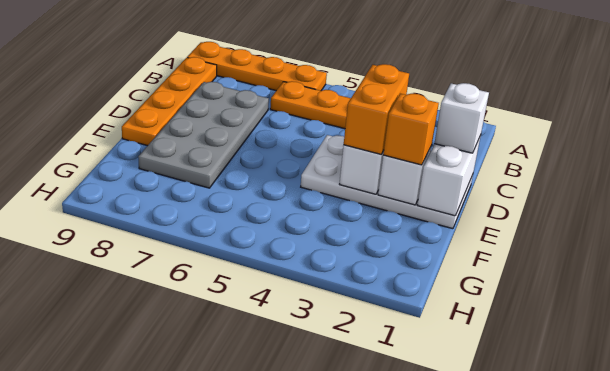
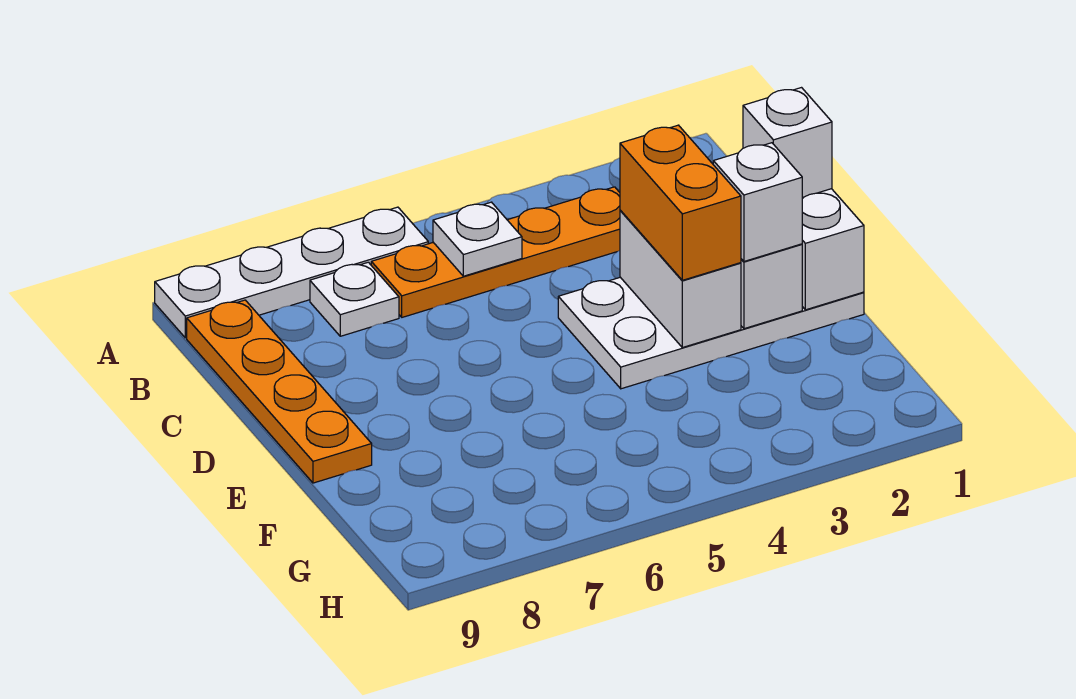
orange 1x4 plate [187,42,327,91] -> white 1x4 plate [155,207,428,338]
none -> white 1x1 plate [433,202,522,276]
none -> white 1x1 plate [310,262,399,336]
grey 2x4 plate [138,82,269,188] -> none
orange 1x1 brick [383,93,439,165] -> white 1x1 brick [713,143,802,261]

